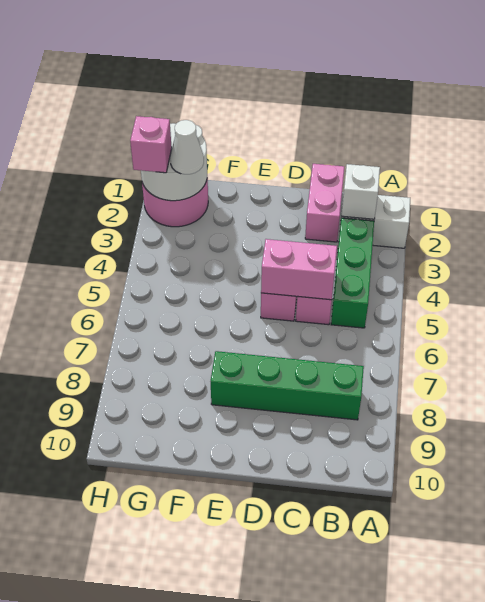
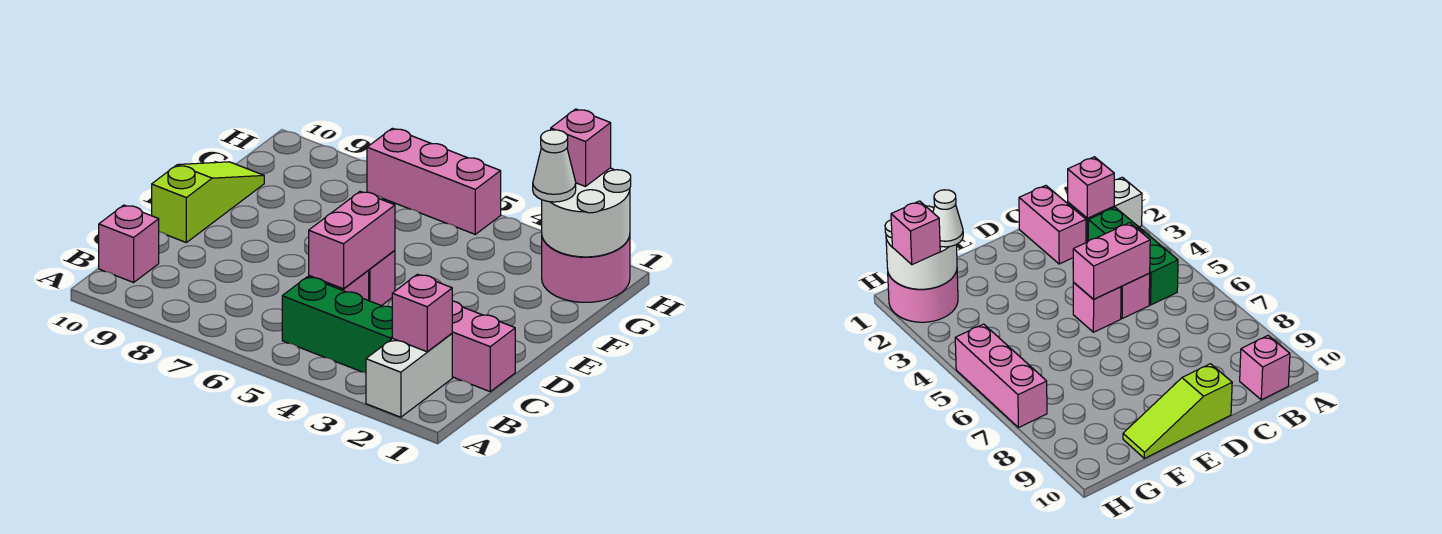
white 1x1 brick [342,164,380,219] -> pink 1x1 brick [392,274,452,352]
green 1x4 brick [211,351,364,420] -> none
none -> pink 1x1 brick [99,205,159,282]
none -> lime 1x3 slope [152,162,264,242]
none -> pink 1x3 brick [367,128,501,234]

